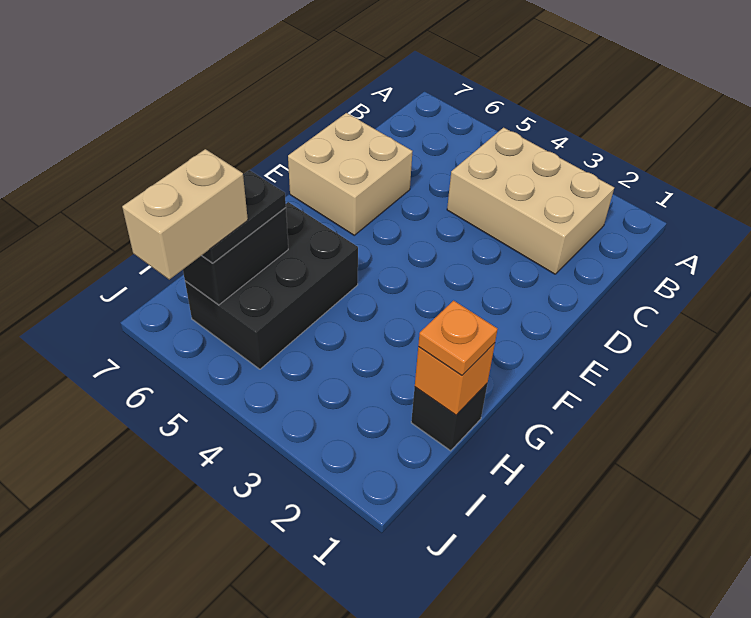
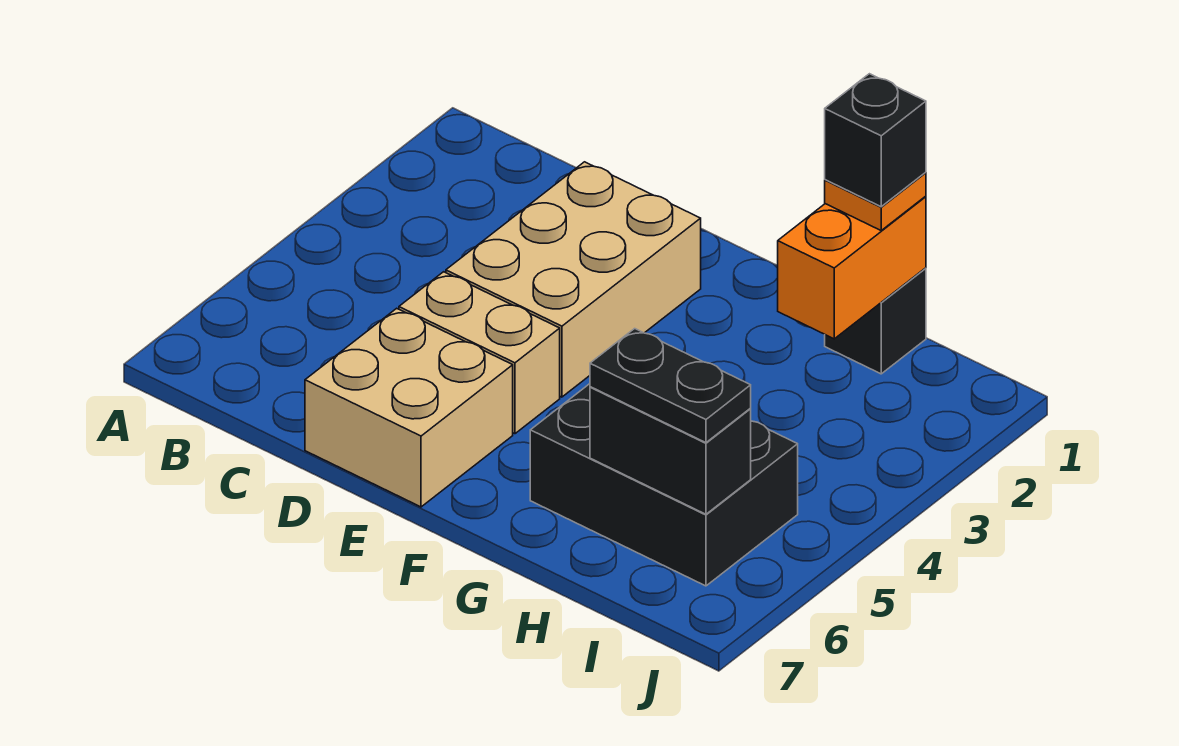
tan 2x3 brick [447,128,614,274] -> tan 2x3 brick moved to [446,162,701,397]
orange 1x1 brick [415,343,495,415] -> orange 1x2 brick [778,196,926,339]
none -> black 1x1 brick [825,74,926,207]
tan 1x2 brick [122,149,248,280] -> tan 1x2 brick moved to [399,272,560,434]

